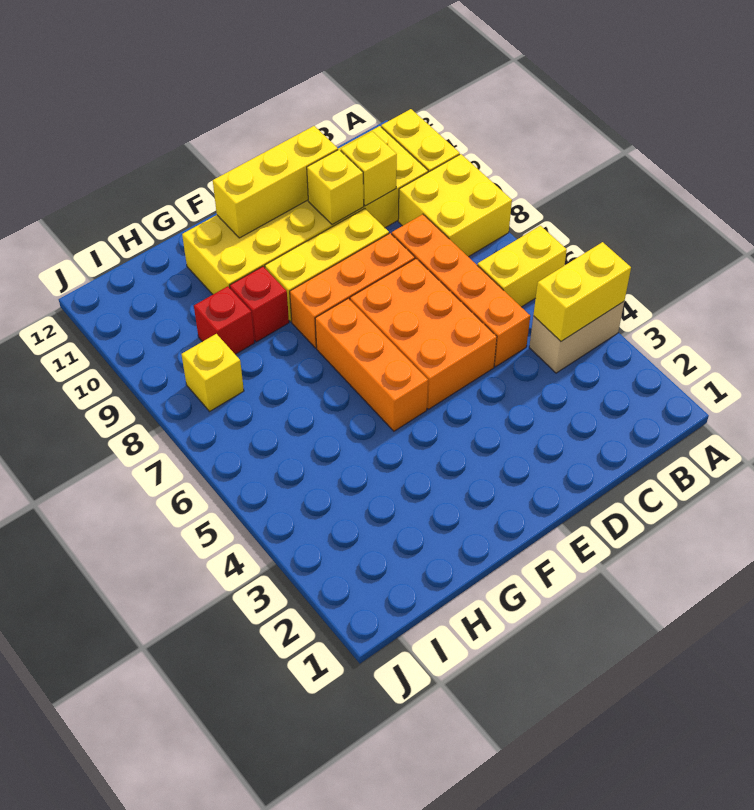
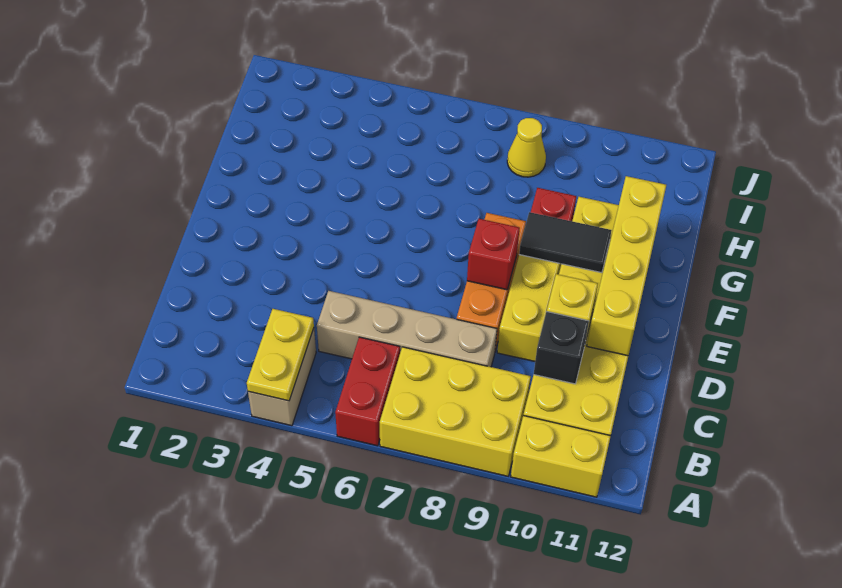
yellow 1x2 brick [533,242,631,341] -> yellow 1x2 plate [247,309,314,401]
yellow 1x2 brick [477,226,567,307] -> red 1x2 brick [335,337,400,446]
yellow 2x2 brick [398,154,512,257] -> yellow 2x3 brick [380,347,531,476]
orange 1x4 brick [392,214,530,367] -> tan 1x4 brick [317,291,497,367]
yellow 1x1 brick [341,131,397,206] -> black 1x1 brick [534,312,589,384]
orange 2x3 brick [350,259,497,409] -> none
yellow 1x3 brick [213,126,338,238] -> yellow 1x4 brick [587,176,666,356]
orange 1x3 brick [315,298,428,431] -> none
none -> black 1x2 tile [519,212,612,273]
red 1x1 brick [194,286,255,354] -> red 1x1 brick moved to [467,219,520,290]
yellow 1x1 brick [181,334,244,411] -> yellow 1x1 cone [507,118,546,177]

